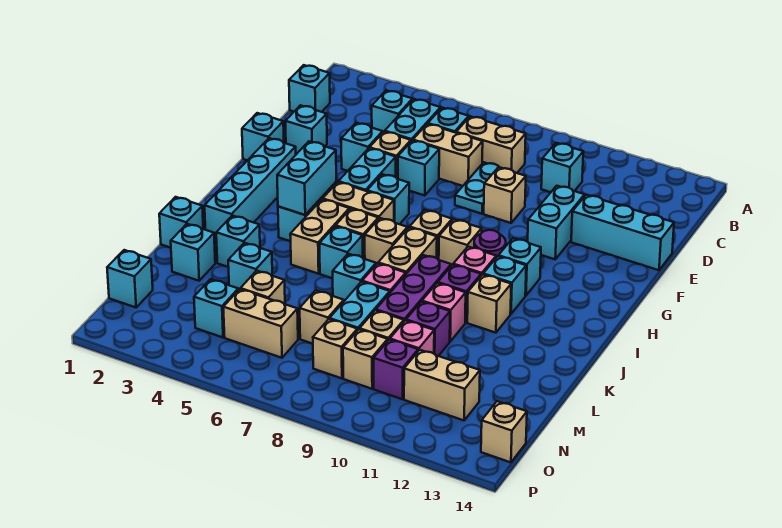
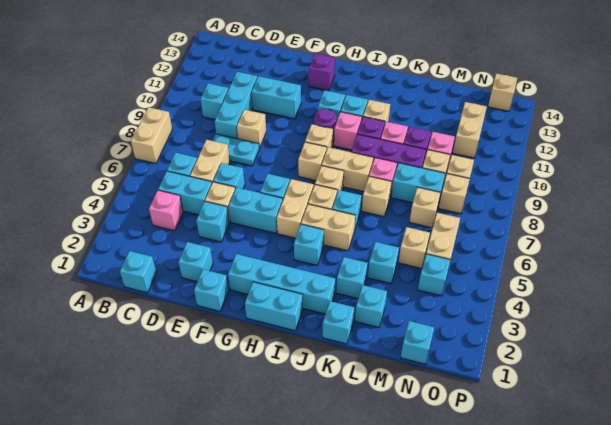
cyan 1x1 brick [372,90,413,132] -> pink 1x1 brick [149,190,183,231]
tan 1x2 brick [456,116,526,173] -> tan 1x2 brick moved to [131,107,172,163]
cyan 1x3 brick [571,195,674,270] -> cyan 1x3 brick moved to [215,72,257,139]
cyan 1x2 brick [277,141,336,215] -> cyan 1x2 brick moved to [245,282,303,331]
cyan 1x1 brick [333,254,376,301] -> tan 1x1 brick [362,176,392,216]
purple 1x1 brick [374,340,418,399] -> purple 1x1 brick moved to [309,53,335,91]

